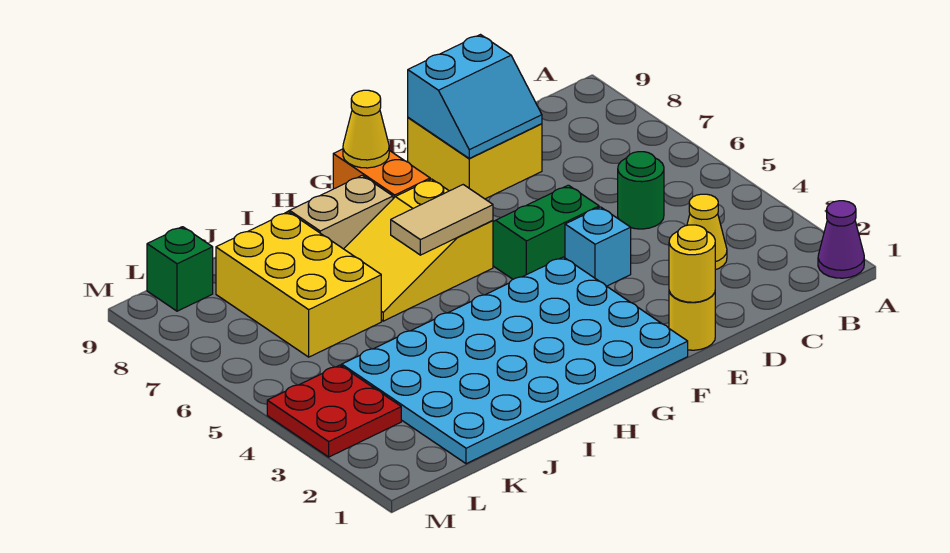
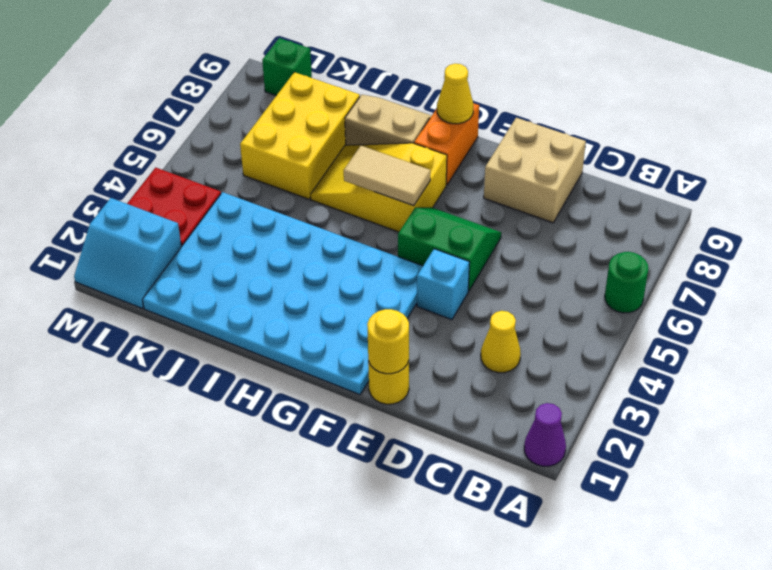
green 1x1 round brick [618,152,664,229] -> green 1x1 round brick moved to [605,252,648,313]
yellow 2x2 brick [408,118,542,199] -> tan 2x2 brick [484,118,586,223]
cyan 2x2 slope [408,35,542,158] -> cyan 2x2 slope moved to [74,198,182,308]

